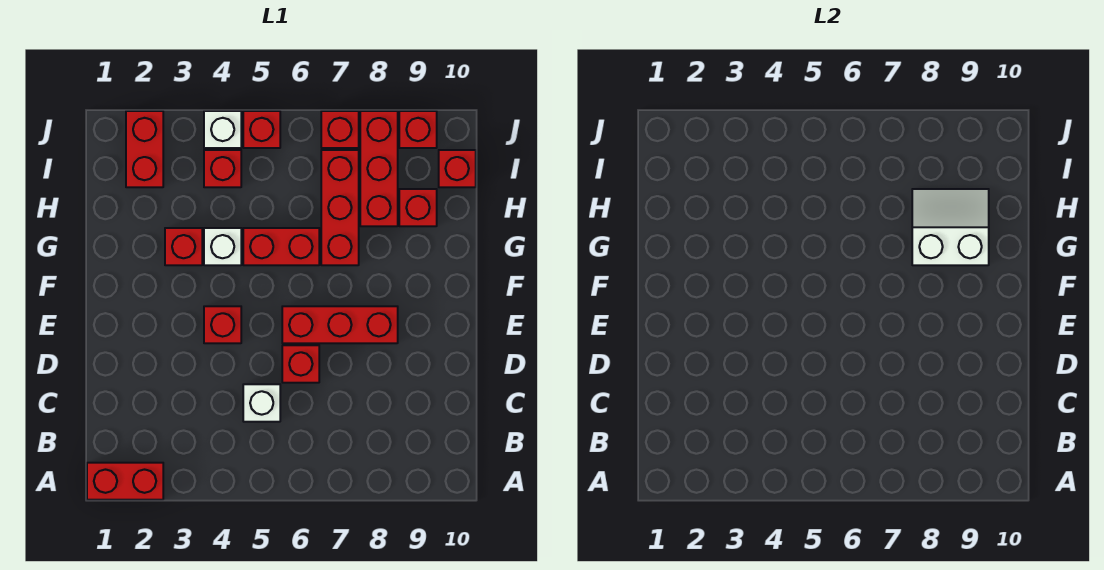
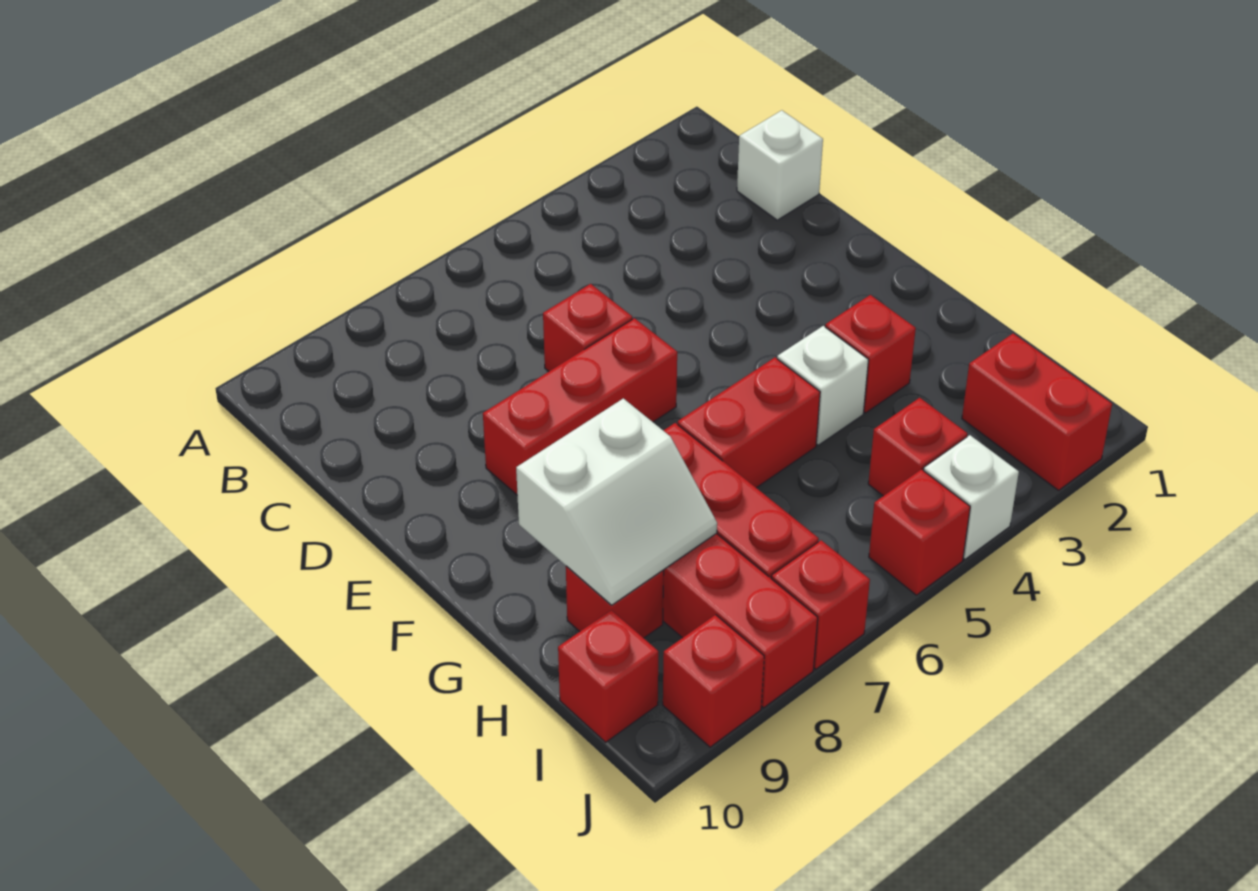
red 1x2 brick [87,463,163,500] -> none
white 1x1 brick [243,384,280,422] -> white 1x1 brick moved to [737,110,823,220]
red 1x1 brick [204,306,241,343] -> none

